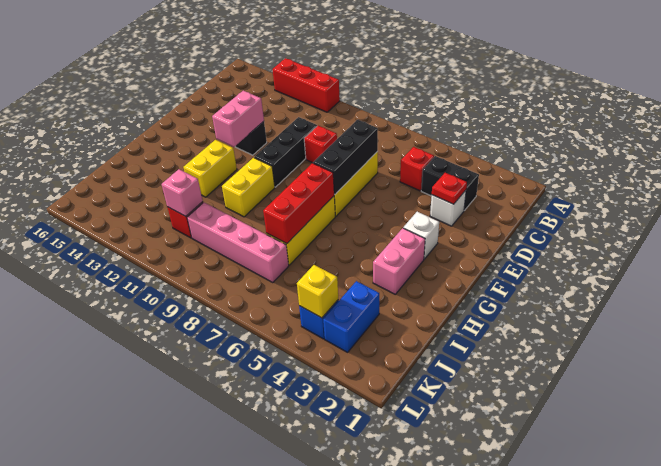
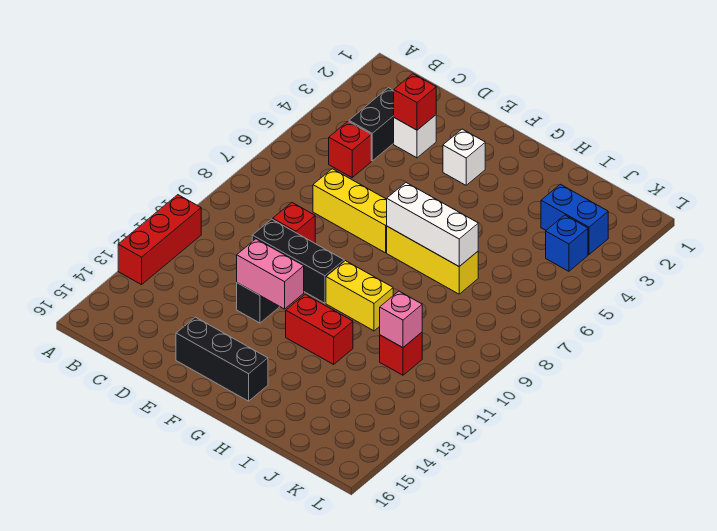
red 1x1 plate [432,173,467,204] -> red 1x1 brick [394,74,436,130]
black 1x3 brick [313,120,378,195] -> black 1x3 brick moved to [176,317,268,401]
pink 1x2 brick [373,228,425,294] -> none
red 1x3 brick [263,163,334,244] -> white 1x3 brick [387,182,478,266]
yellow 1x2 brick [183,140,237,197] -> red 1x2 brick [286,294,353,364]
pink 1x4 brick [187,202,289,283] -> none
yellow 1x1 brick [297,265,338,318] -> none

